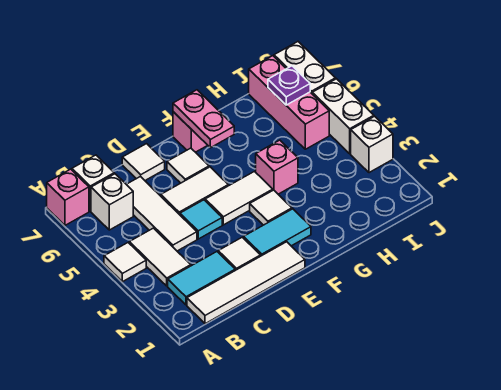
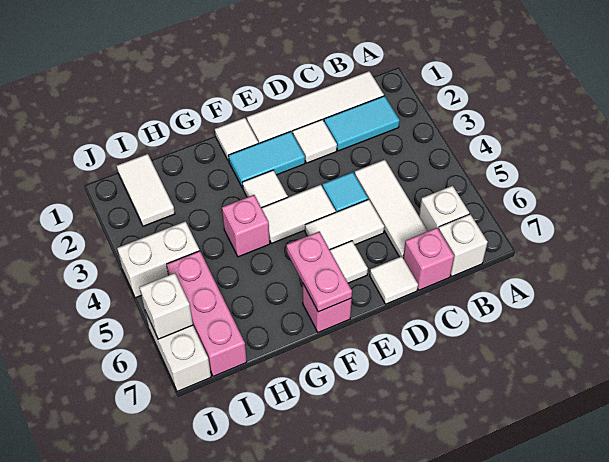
white 1x1 tile [104,243,146,282] -> white 1x1 tile moved to [215,118,258,161]
pink 1x1 brick [47,169,89,225] -> pink 1x1 brick moved to [403,228,454,290]
white 1x2 tile [129,228,191,286] -> white 1x2 tile moved to [117,154,175,226]
purple 1x1 plate [268,66,310,105] -> none
white 1x1 brick [351,116,393,173] -> white 1x1 brick moved to [139,273,193,339]
white 1x2 brick [312,79,374,154] -> white 1x2 brick turned to [117,221,200,298]

